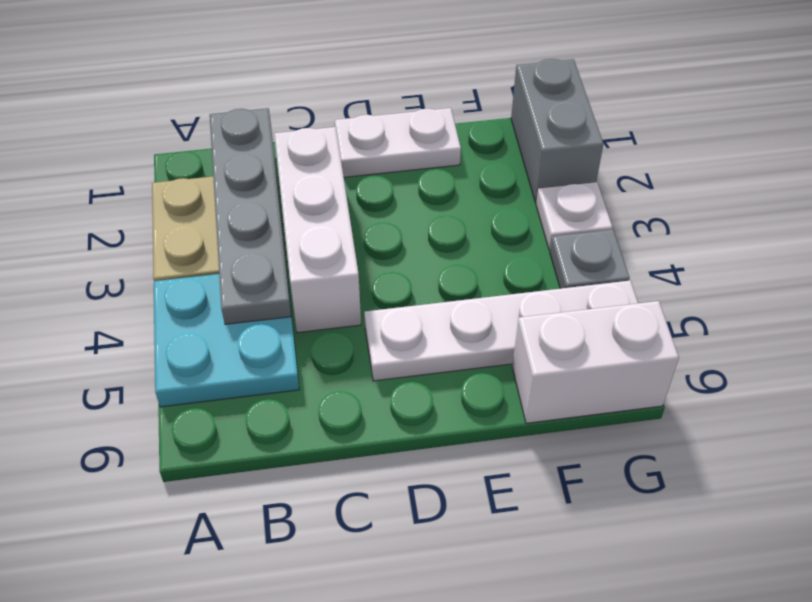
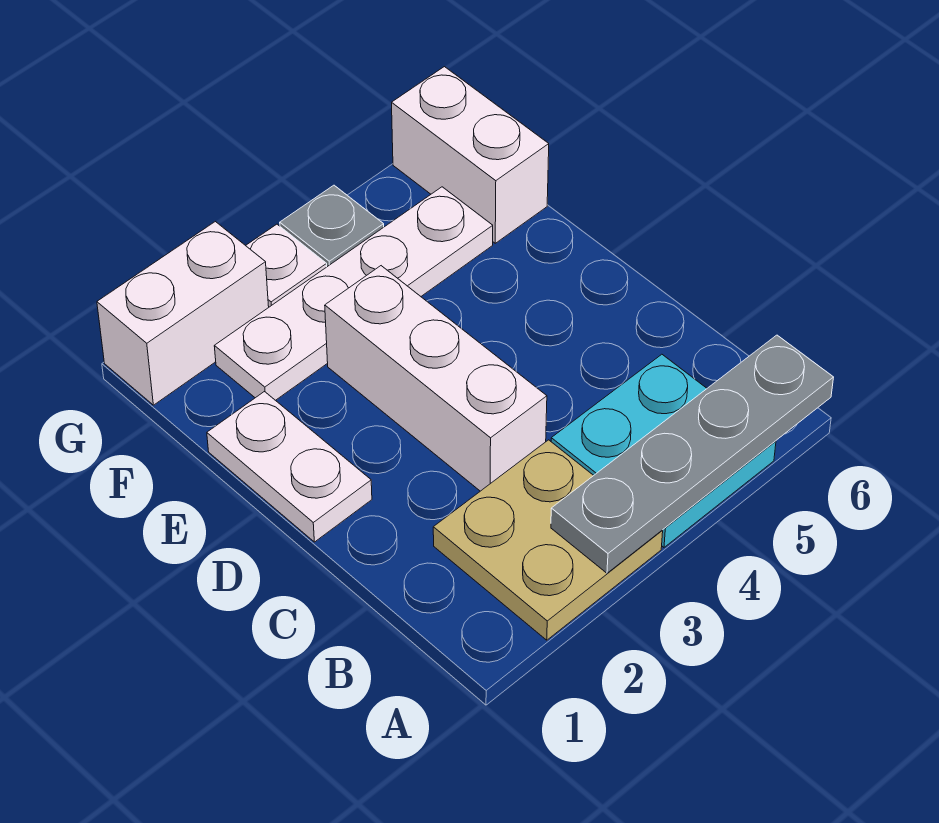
grey 1x4 plate [210,108,291,324] -> grey 1x4 plate moved to [551,335,834,573]
white 1x3 brick [274,127,361,333] -> white 1x3 brick turned to [325,266,547,491]
white 1x4 plate [364,281,638,381] -> white 1x4 plate turned to [214,187,493,400]
grey 1x2 brick [511,59,603,203] -> white 1x2 brick [97,222,269,405]

